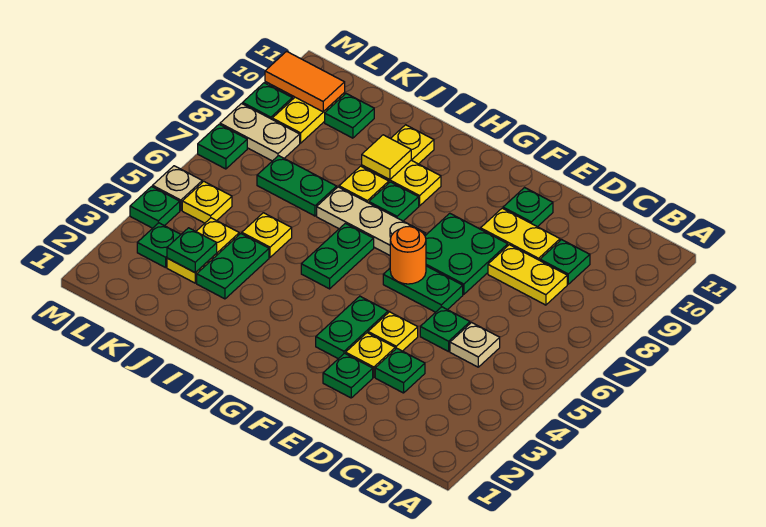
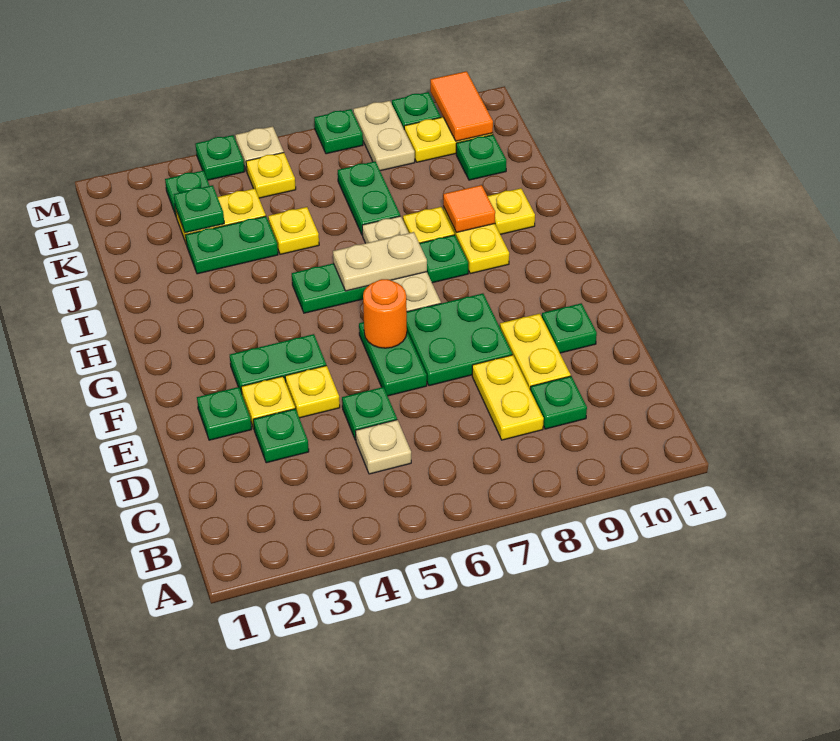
none -> tan 1x2 plate [333,232,427,291]
yellow 1x1 tile [362,135,411,180] -> orange 1x1 tile [443,185,495,232]

